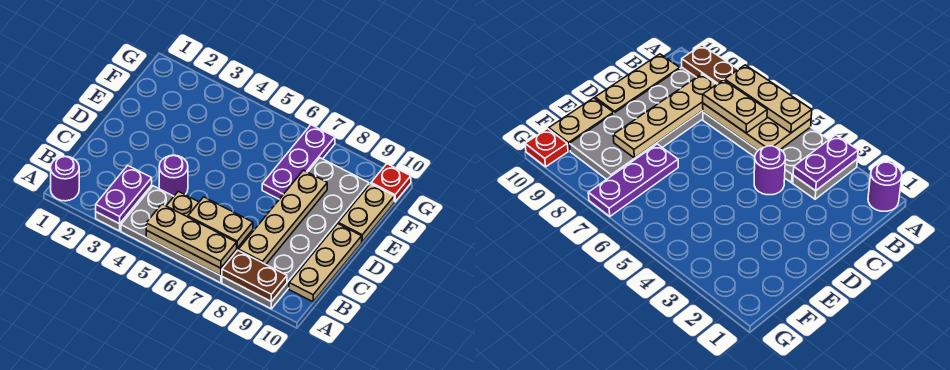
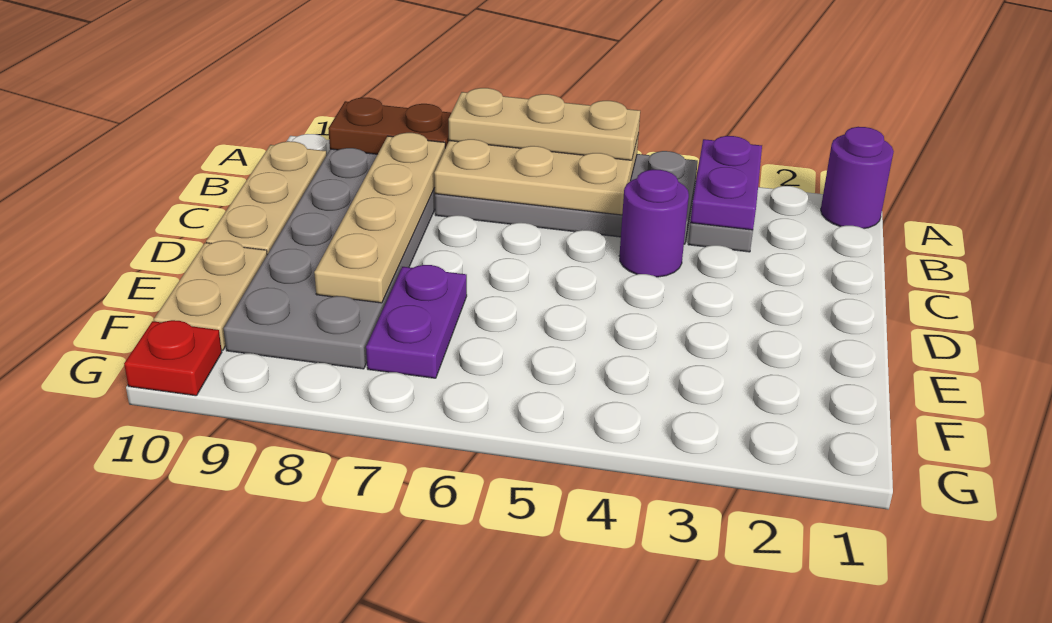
tan 1x2 plate [188,197,253,248] -> none
purple 1x3 plate [262,125,335,199] -> purple 1x2 plate [366,265,467,378]

